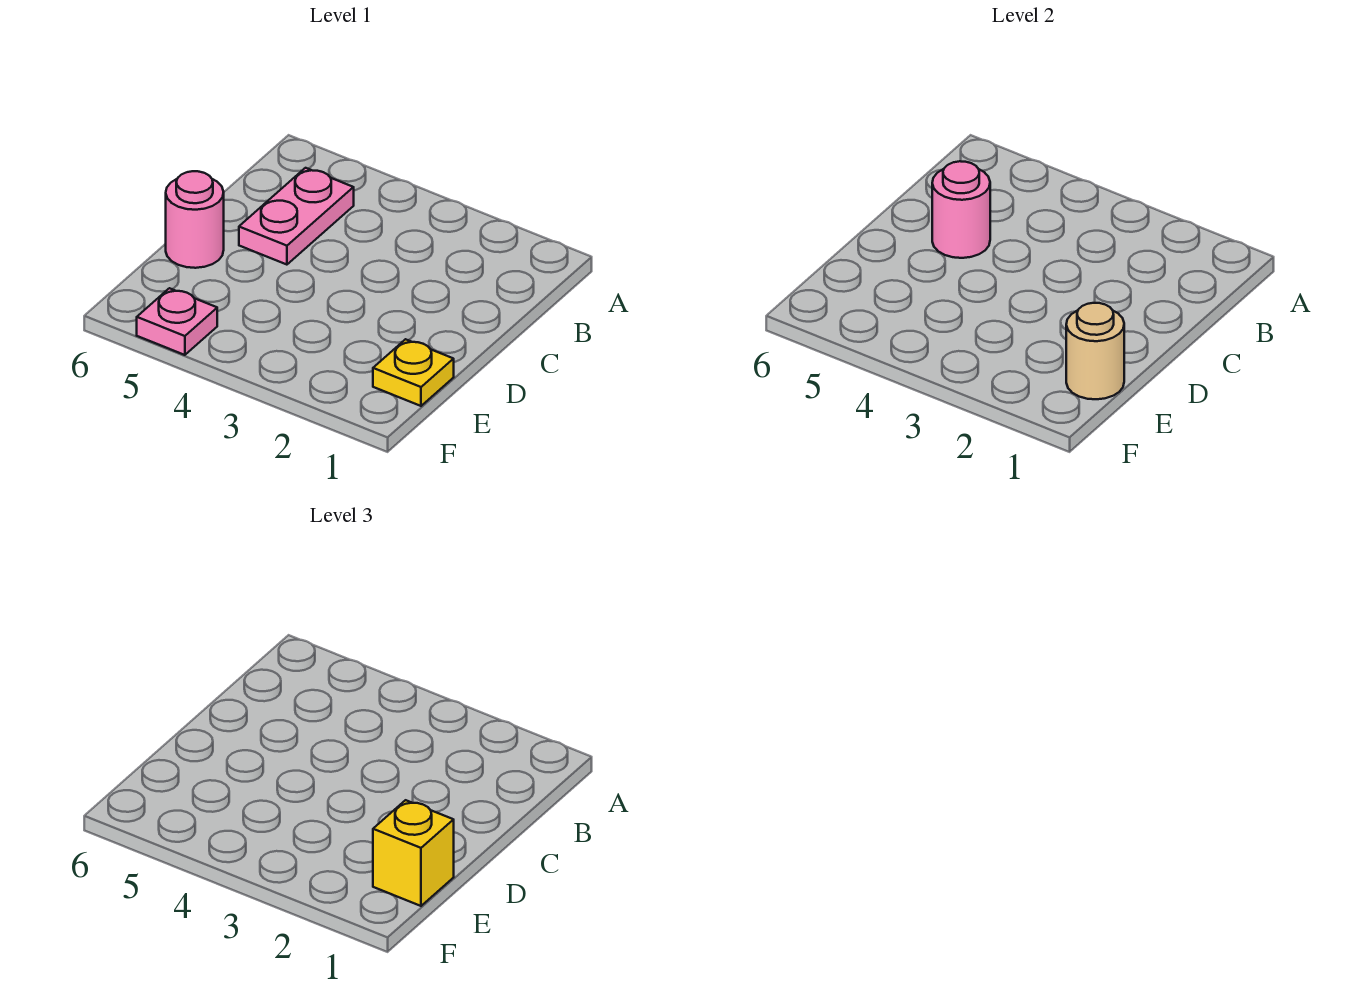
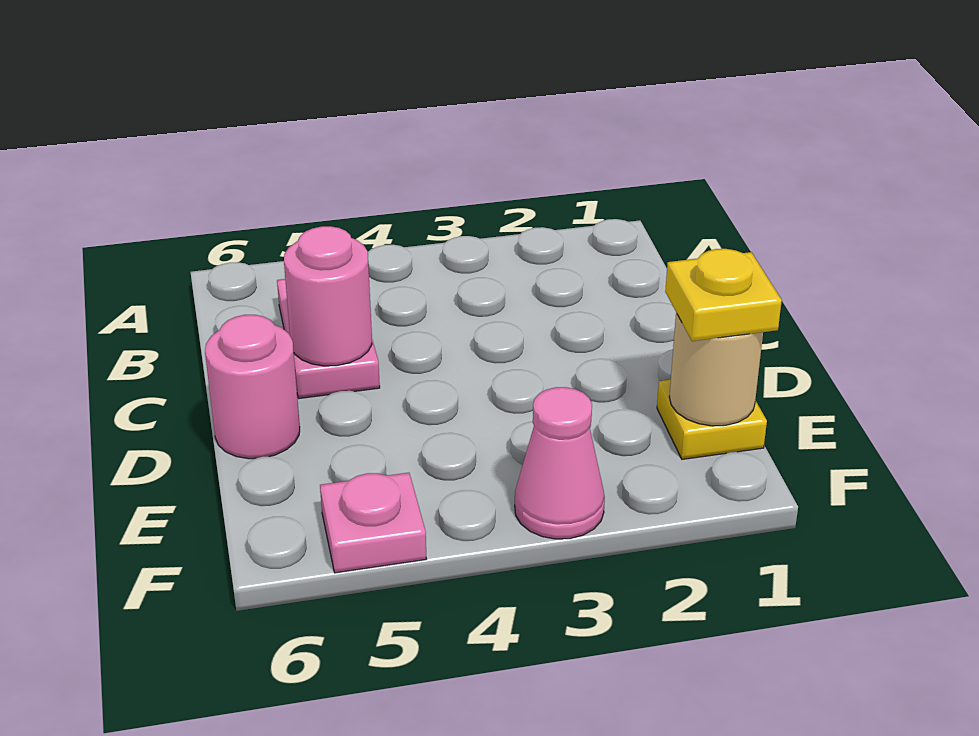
yellow 1x1 brick [373,800,454,906] -> yellow 1x1 plate [665,249,782,341]
none -> pink 1x1 cone [515,387,605,539]

